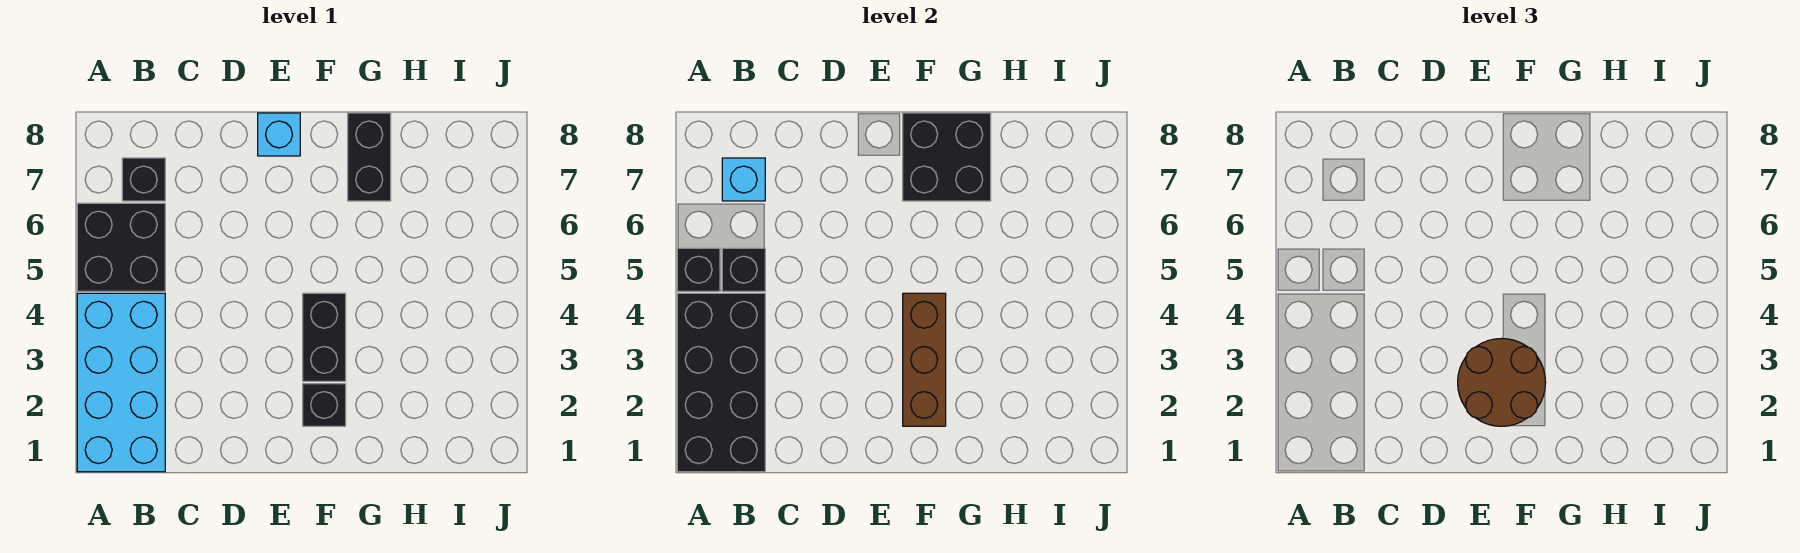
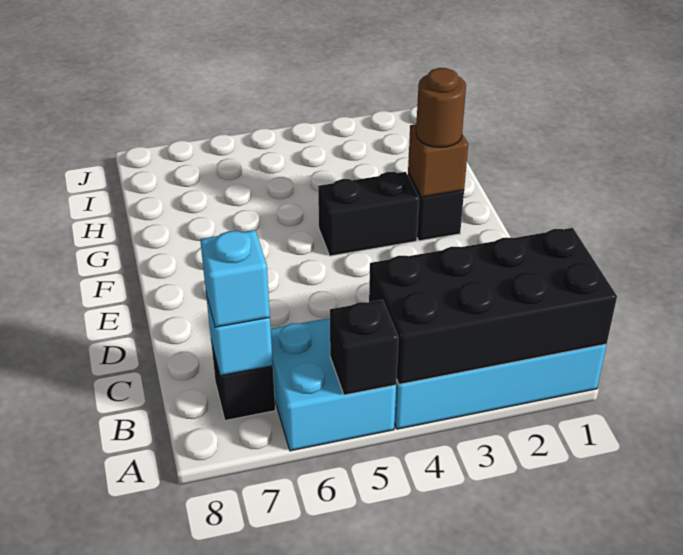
black 2x2 brick [77,203,165,291] -> cyan 2x2 brick [271,318,396,451]
black 1x1 brick [722,248,765,291] -> none
brown 2x2 round brick [1458,338,1546,426] -> brown 1x1 round brick [416,68,466,147]
cyan 1x1 brick [258,113,300,156] -> cyan 1x1 brick moved to [200,230,270,327]
brown 1x3 brick [903,293,946,426] -> brown 1x1 brick [408,124,468,197]
black 2x2 brick [903,113,991,201] -> none
black 1x2 brick [348,113,391,201] -> none

